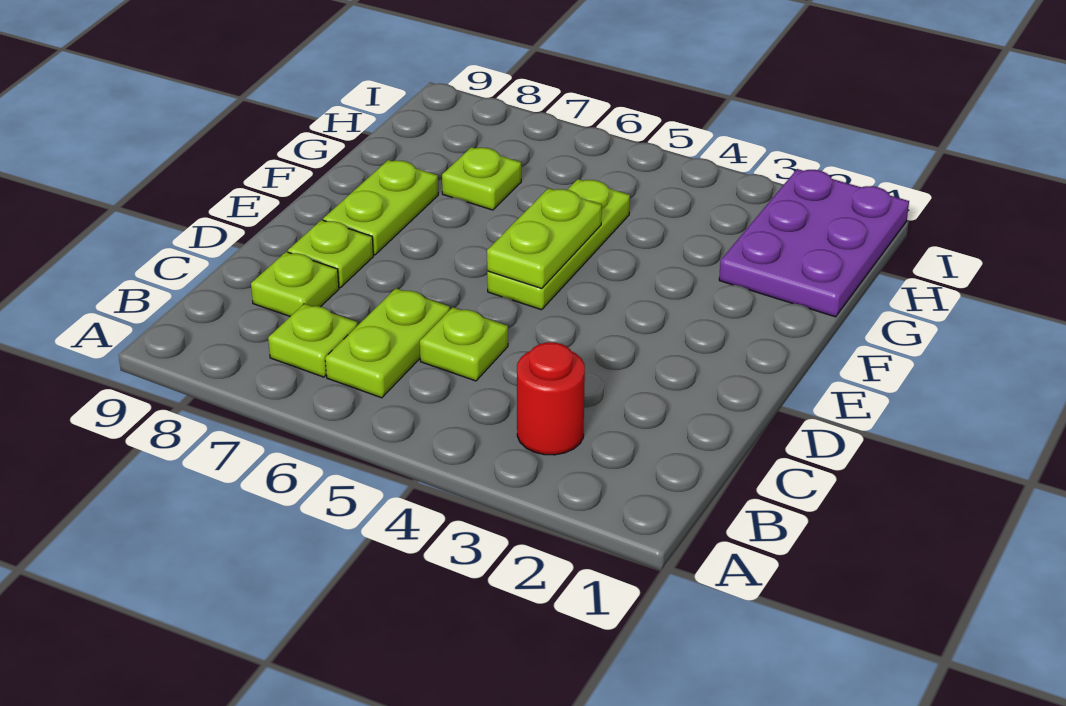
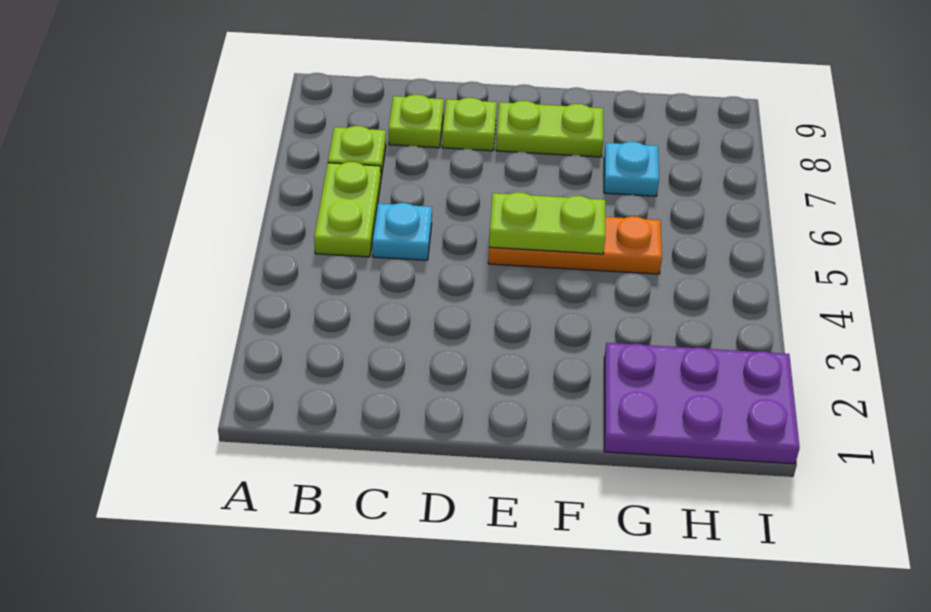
red 1x1 round brick [517,342,585,455] -> none
lime 1x2 plate [325,289,450,398] -> lime 1x2 plate turned to [314,162,381,257]
lime 1x1 plate [420,307,508,381] -> cyan 1x1 plate [372,203,432,260]
lime 1x3 plate [487,179,630,310] -> orange 1x3 plate [488,216,662,274]
lime 1x1 plate [442,147,521,210] -> cyan 1x1 plate [604,142,659,196]

